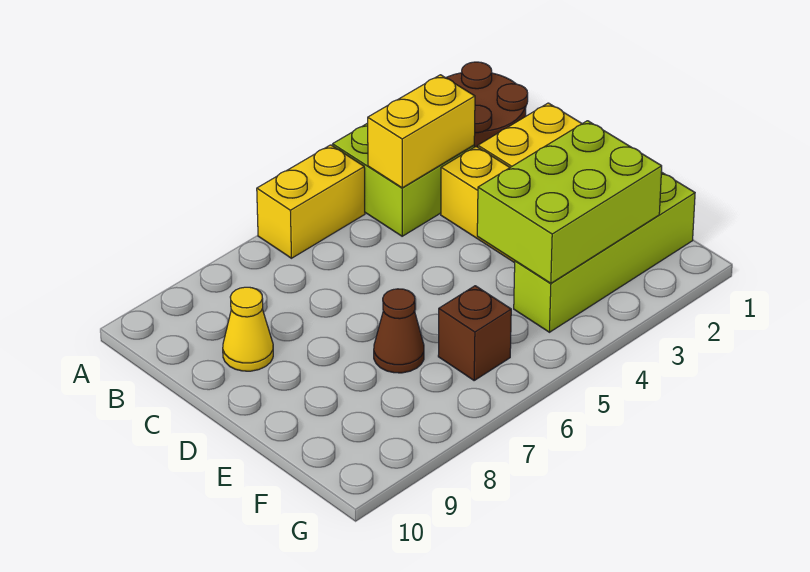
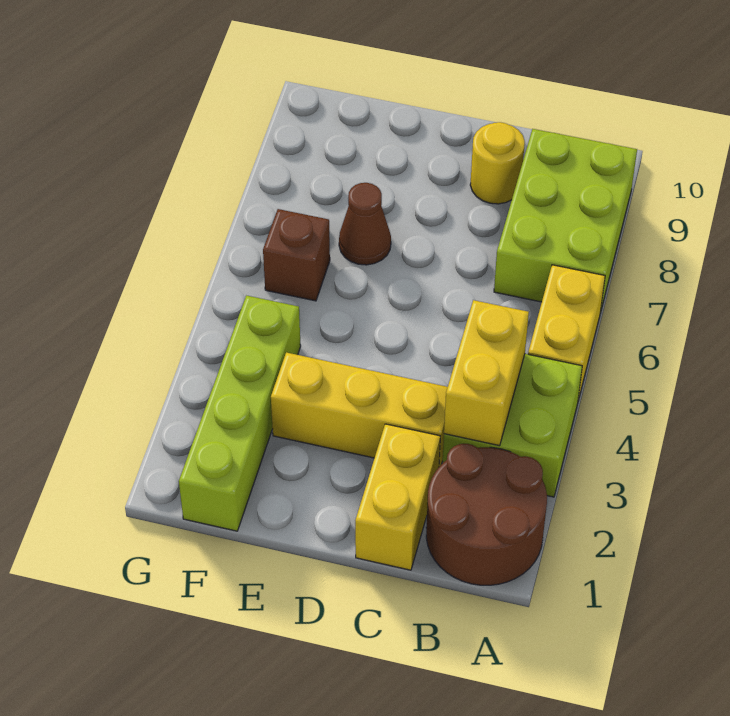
yellow 1x1 cone [223,287,273,371] -> yellow 1x1 round brick [470,122,525,204]
lime 2x3 brick [477,121,662,283] -> lime 2x3 brick moved to [494,129,637,312]

